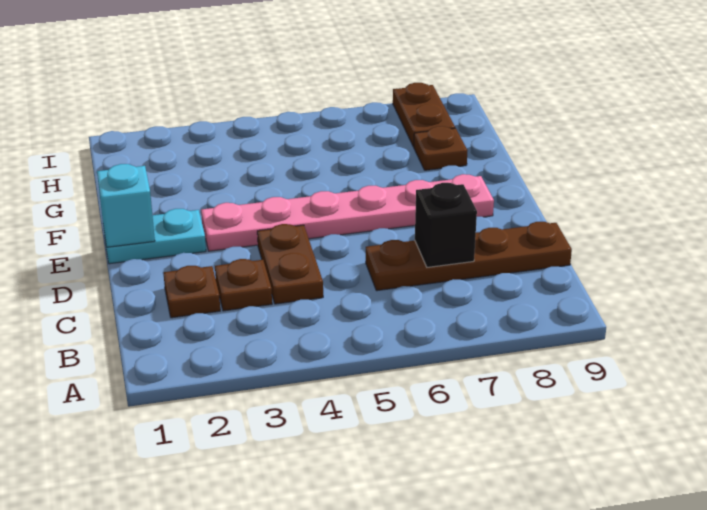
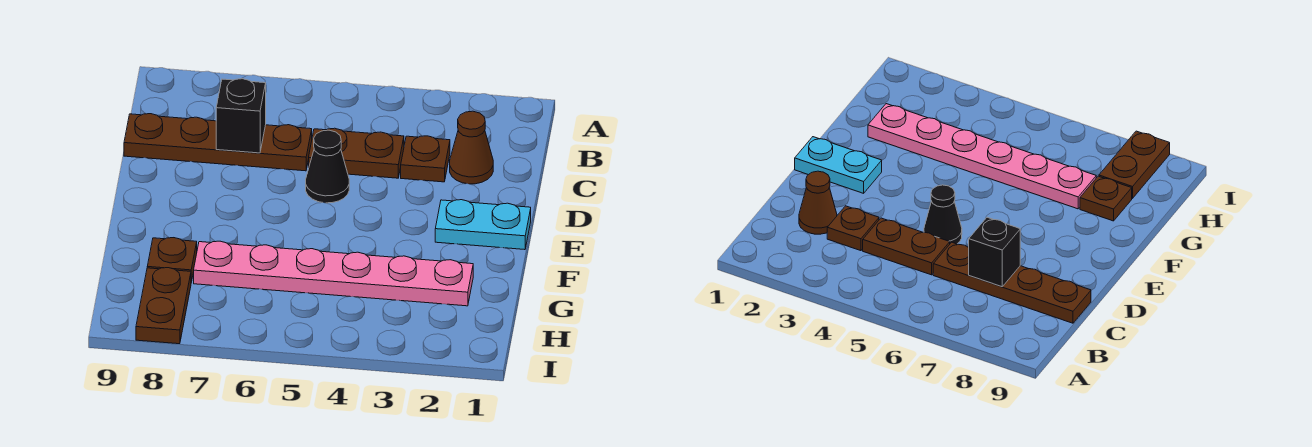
brown 1x1 plate [164,266,220,318] -> brown 1x1 cone [450,111,493,184]
brown 1x2 plate [257,224,323,304] -> brown 1x2 plate turned to [309,128,404,178]
none -> black 1x1 cone [306,130,349,203]
cyan 1x1 brick [97,164,155,247] -> none
pink 1x6 plate [201,174,494,251] -> pink 1x6 plate moved to [194,241,473,306]

